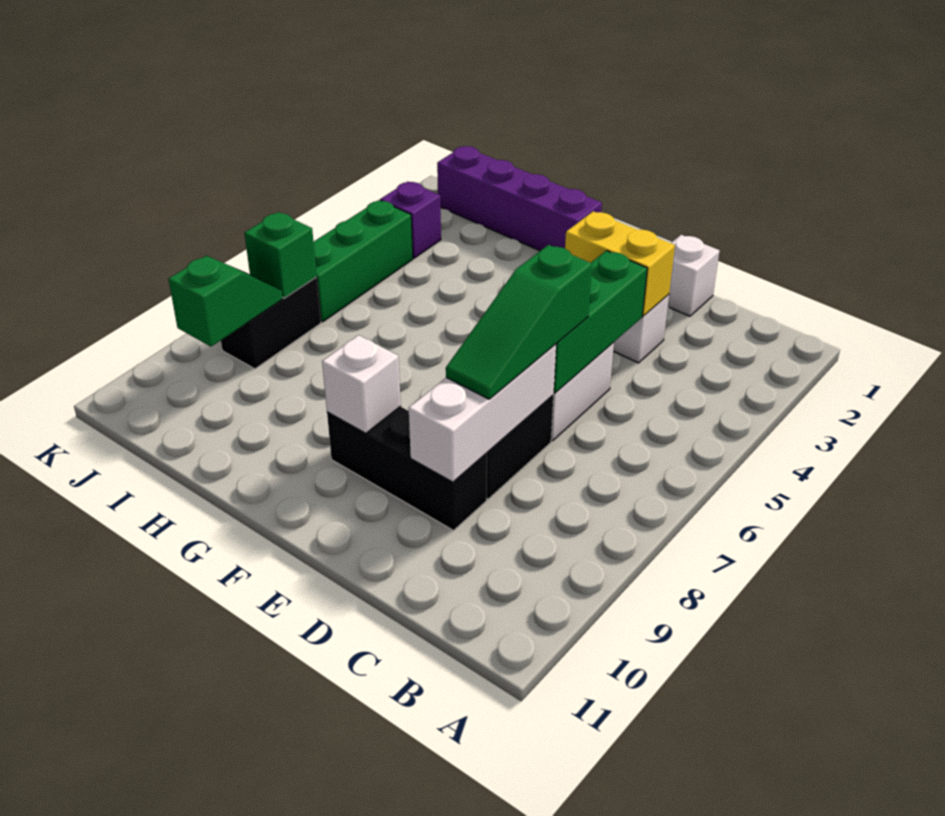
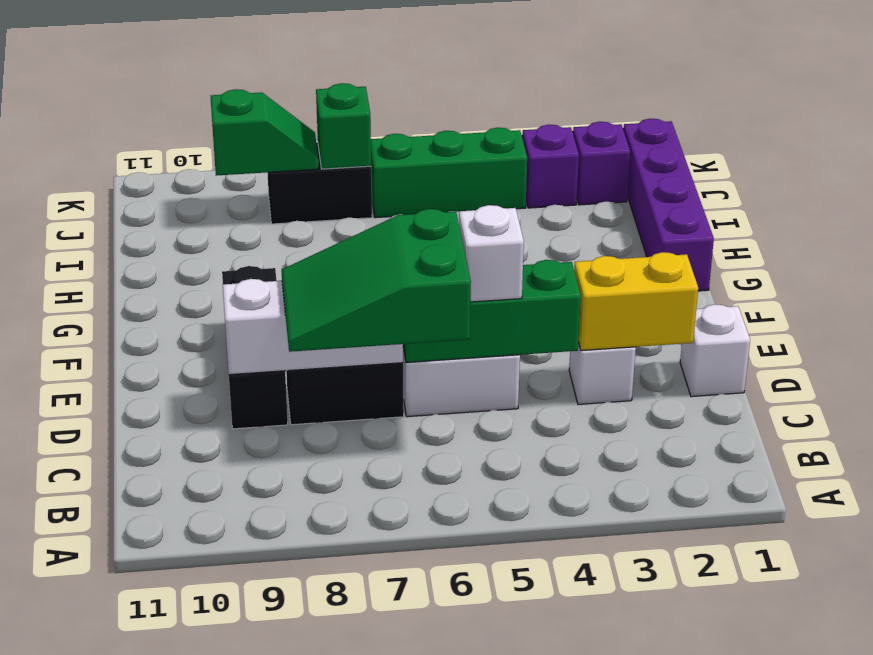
yellow 1x2 brick [565,211,675,316] -> yellow 1x2 brick turned to [574,252,698,351]
green 1x3 slope [446,245,592,399] -> green 2x3 slope [282,209,471,352]
white 1x1 brick [322,335,401,433] -> white 1x1 brick moved to [459,205,524,302]
none -> purple 1x1 brick [573,121,630,205]

